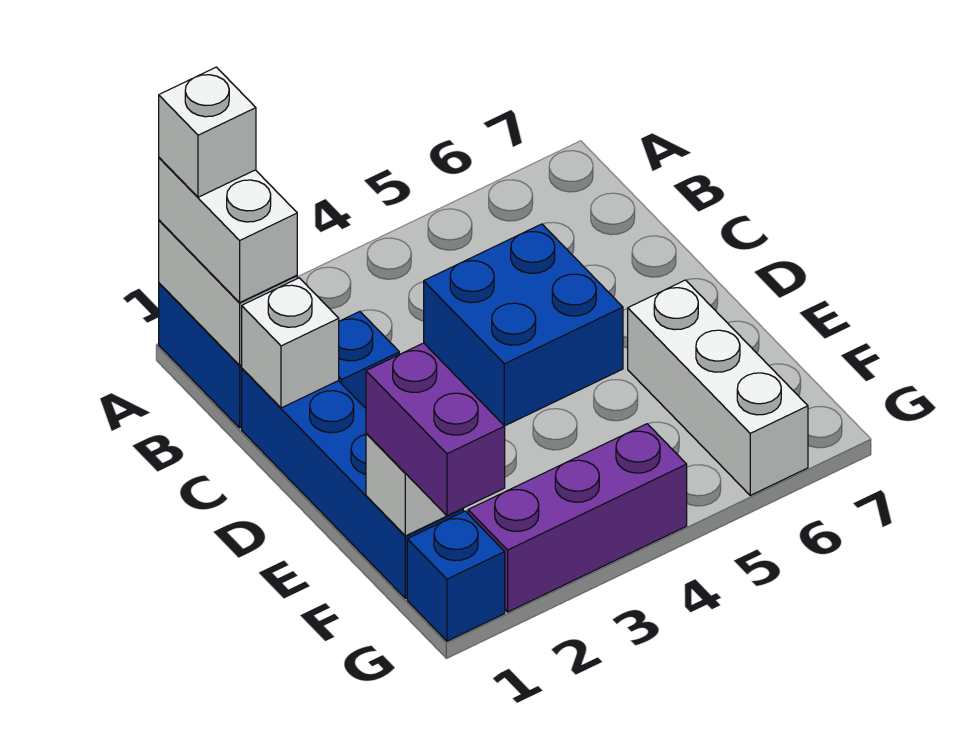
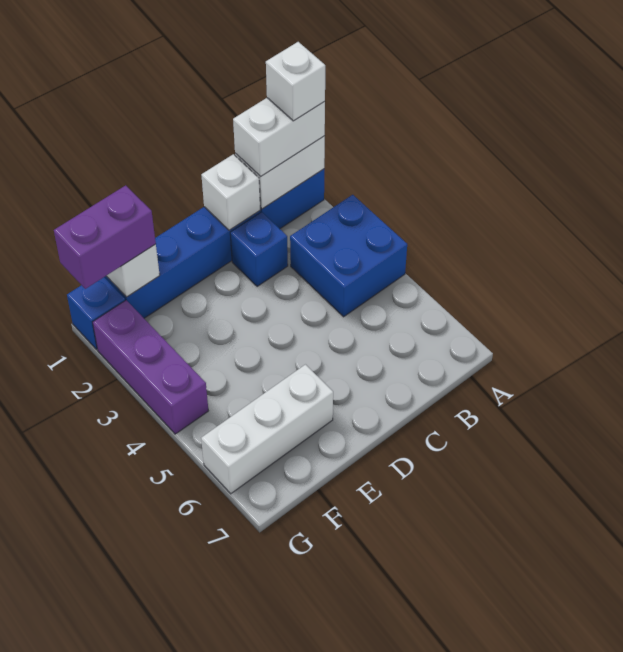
blue 2x2 brick [424,224,623,426] -> blue 2x2 brick moved to [290,195,407,317]

